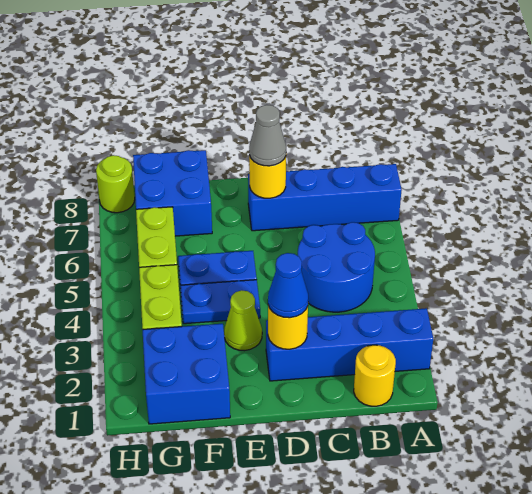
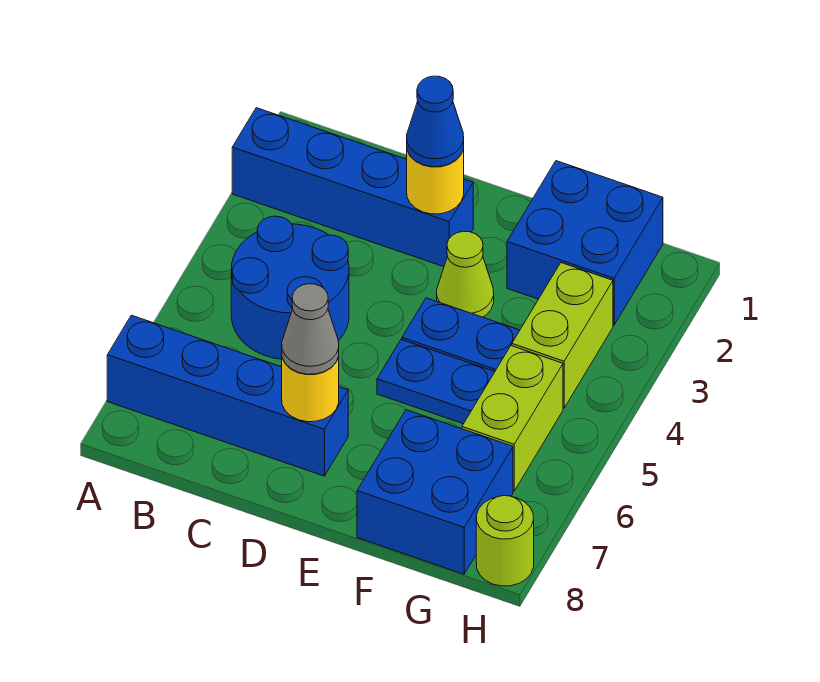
yellow 1x1 round brick [354,345,396,406] -> none

